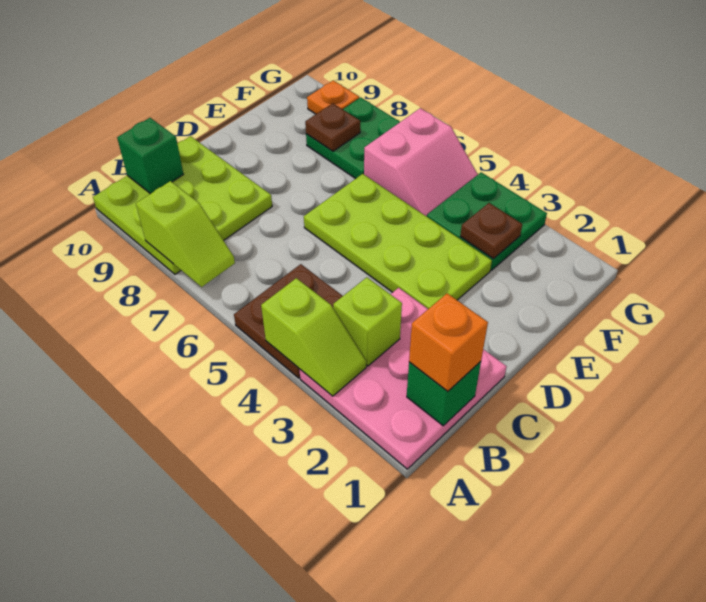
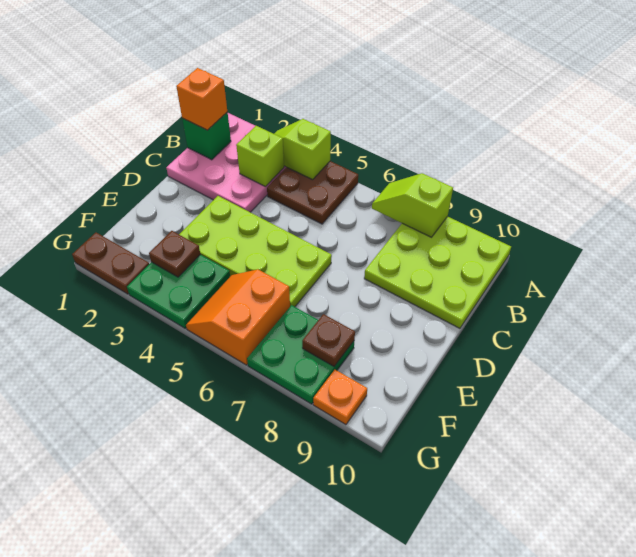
green 1x1 brick [117,118,183,194] -> none
pink 2x2 slope [364,108,478,216] -> orange 2x2 slope [186,269,290,365]
none -> brown 1x2 plate [72,233,149,294]

